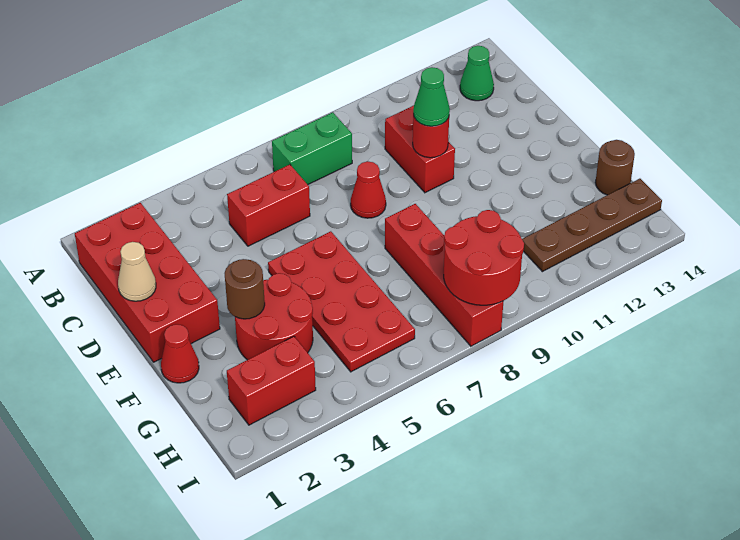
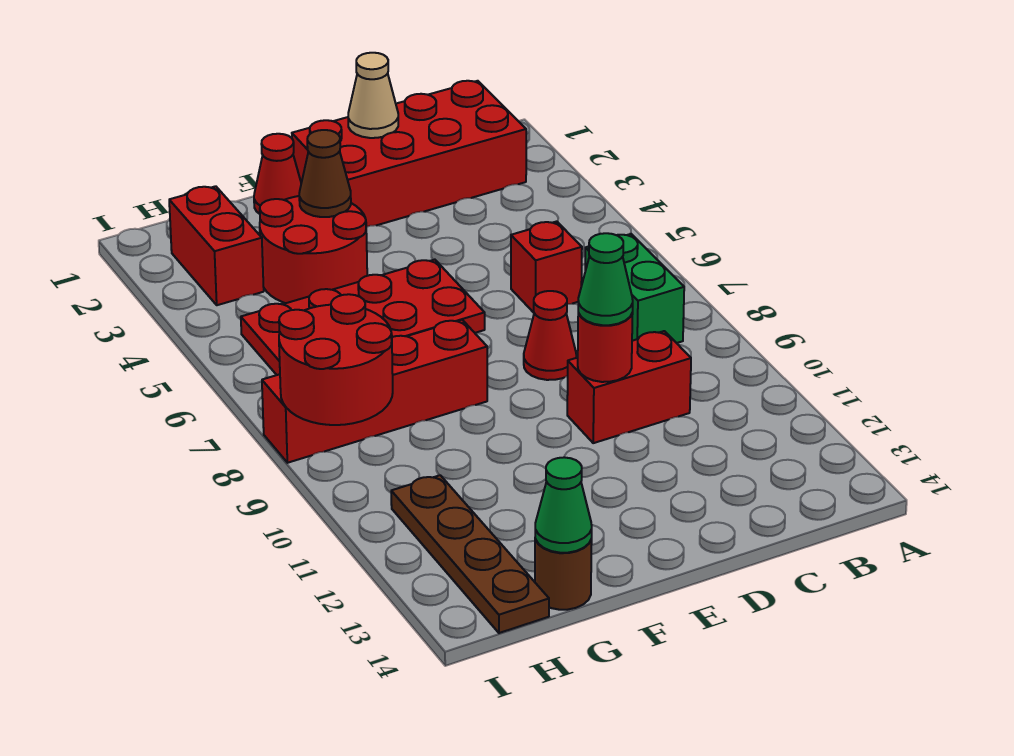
green 1x1 cone [460,46,494,101] -> green 1x1 cone moved to [535,457,592,553]
red 1x2 brick [227,165,310,246] -> red 1x1 brick [511,221,582,313]
brown 1x1 round brick [225,259,265,319] -> brown 1x1 cone [299,130,351,217]

